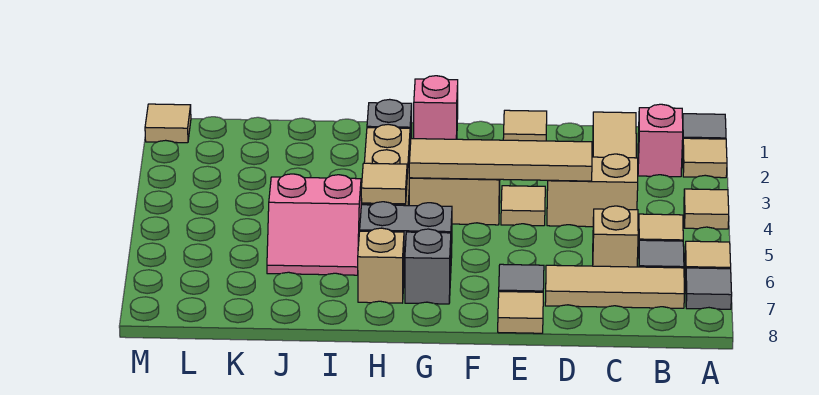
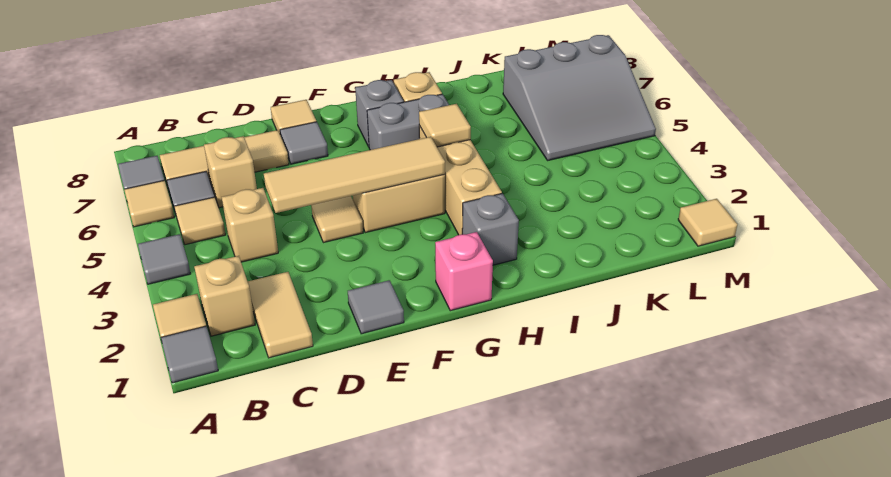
tan 1x1 tile [684,189,729,229] -> grey 1x1 tile [138,234,190,284]
pink 1x1 brick [638,104,683,177] -> tan 1x1 brick [194,256,255,336]
tan 1x2 brick [547,154,638,227] -> tan 1x1 brick [222,188,278,262]
tan 1x1 tile [503,110,547,141] -> grey 1x1 tile [348,280,404,334]
pink 2x2 slope [267,174,362,275] -> none
none -> grey 3x3 slope [503,35,656,160]

